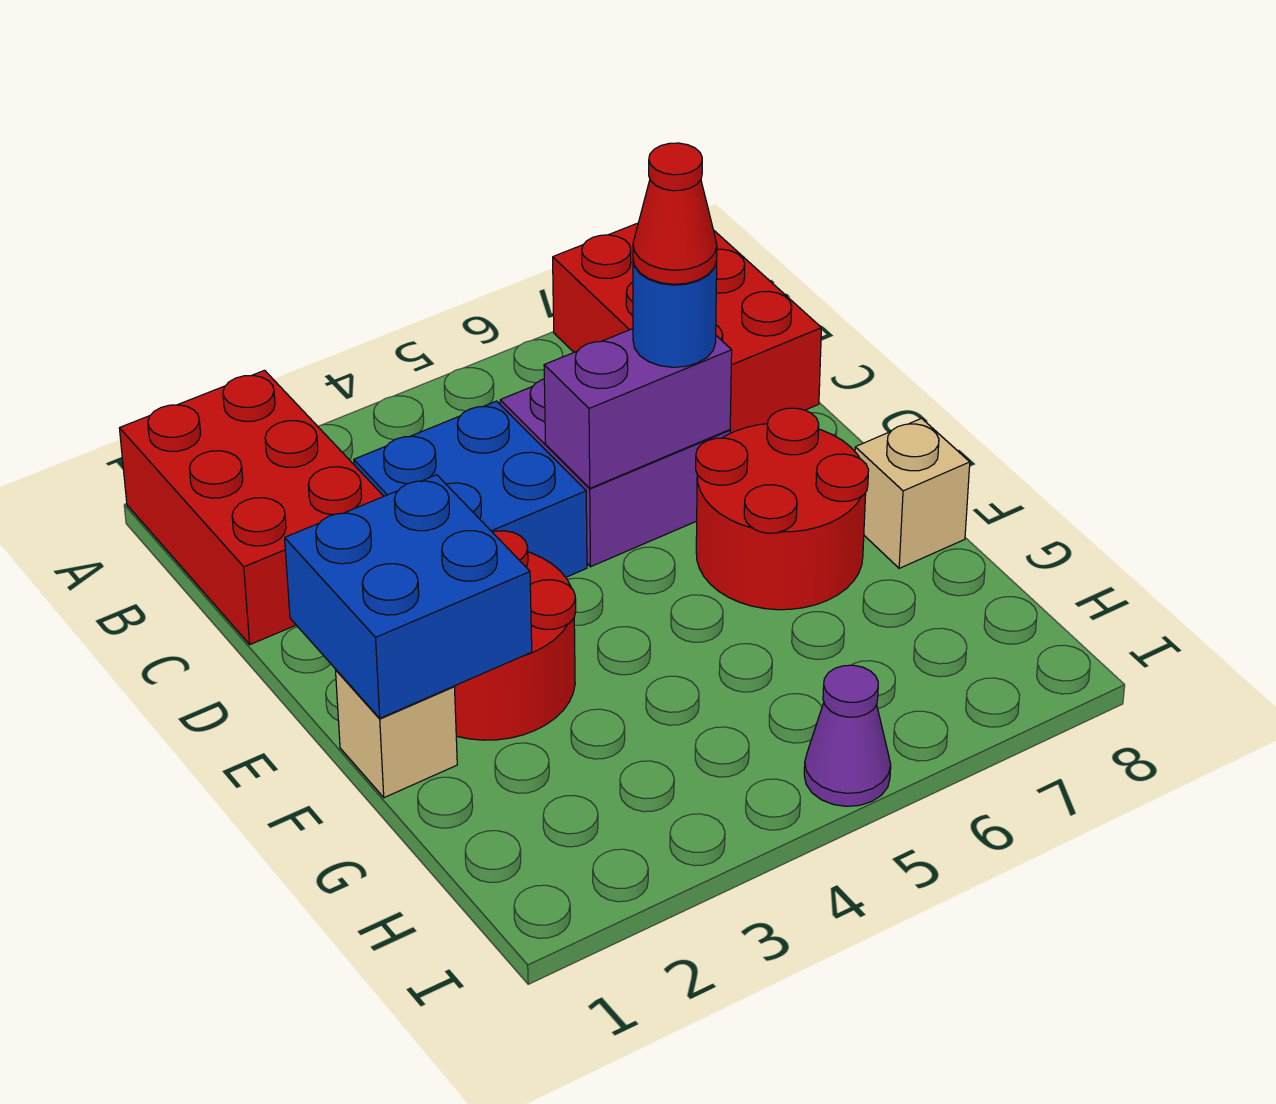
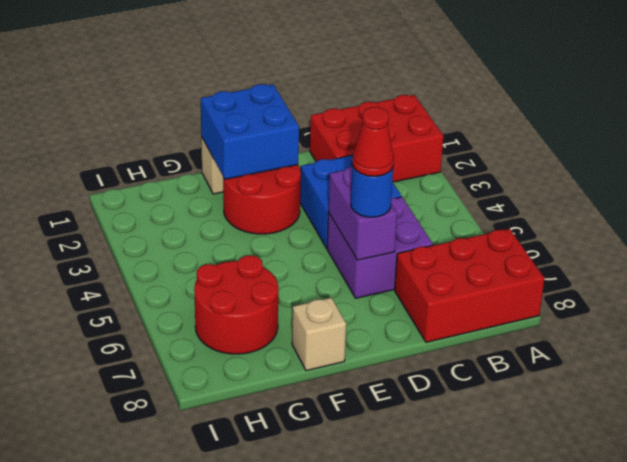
red 2x2 round brick [696,408,869,610] -> red 2x2 round brick moved to [194,255,278,354]
purple 1x1 cone [804,665,891,806] -> none

